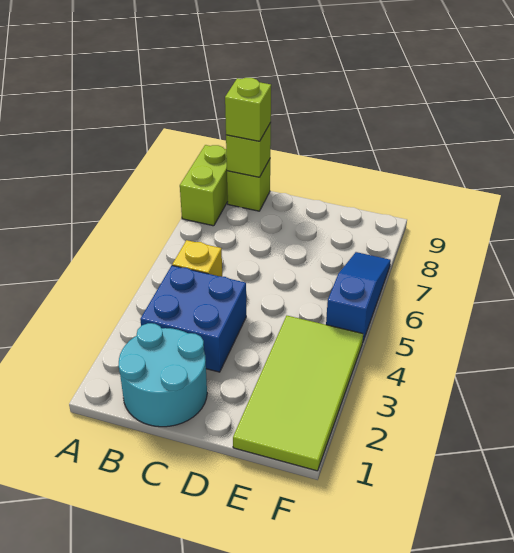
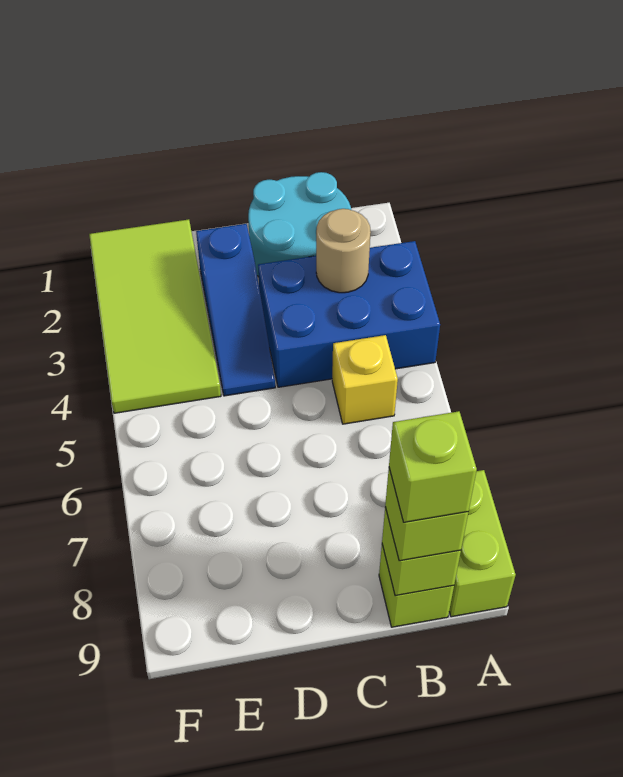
blue 2x2 brick [140,266,246,372] -> blue 2x3 brick [258,241,440,387]
none -> tan 1x1 round brick [316,209,371,293]
none -> lime 1x1 brick [389,411,477,522]
blue 1x3 slope [326,252,391,341] -> blue 1x3 slope moved to [196,224,275,396]

